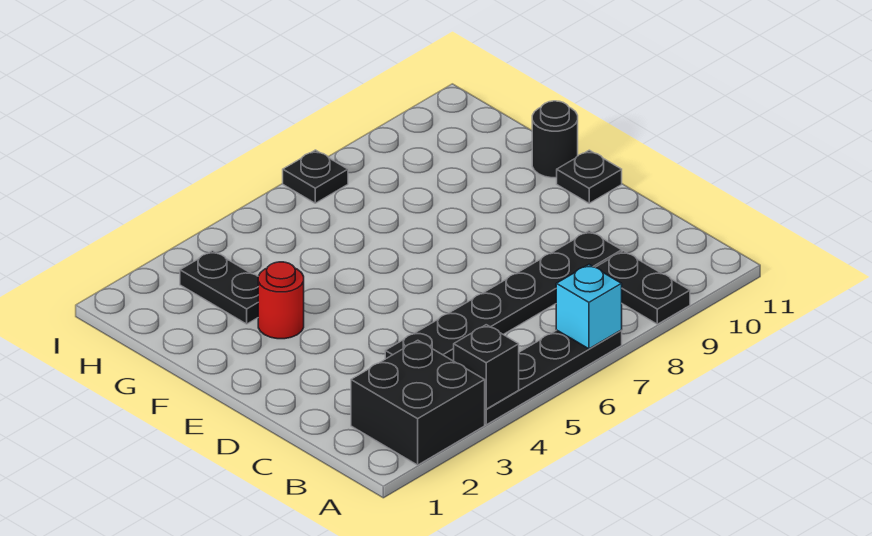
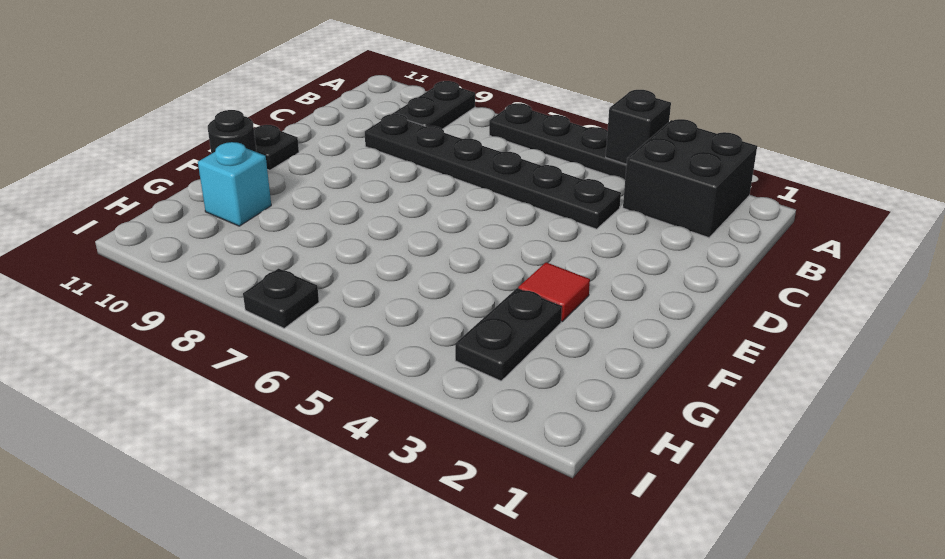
cyan 1x1 brick [556,264,622,349] -> cyan 1x1 brick moved to [198,142,271,226]
red 1x1 round brick [258,262,304,339] -> red 1x1 tile [518,262,590,321]

